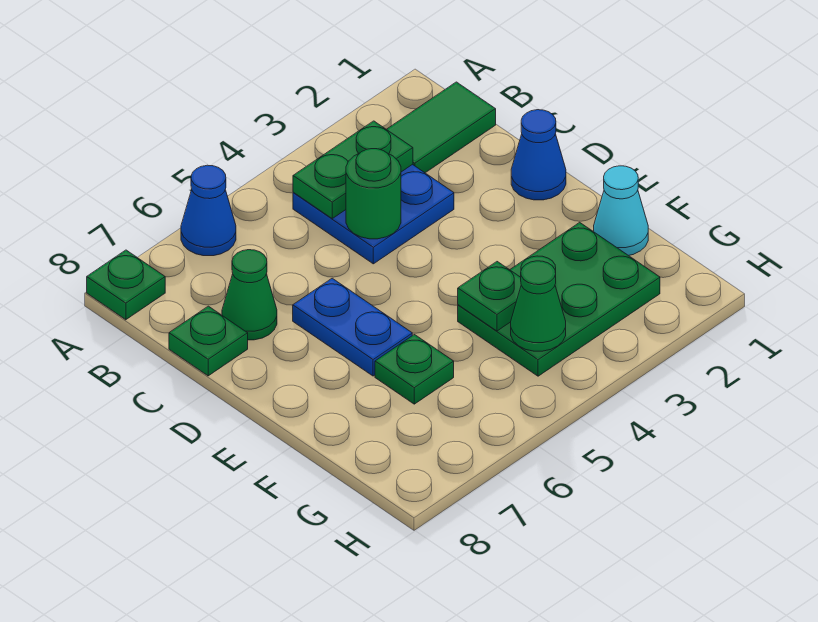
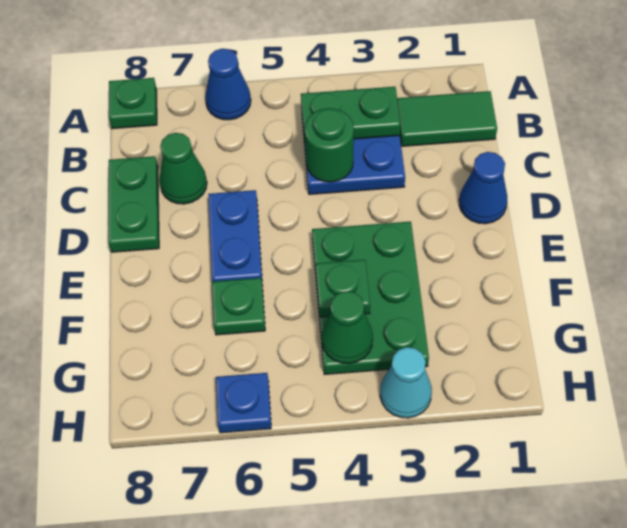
green 1x1 plate [169,306,248,376] -> green 1x2 plate [108,156,159,252]
cyan 1x1 cone [594,166,648,256] -> cyan 1x1 cone moved to [380,347,432,418]
green 2x3 plate [458,222,660,376] -> green 2x3 plate turned to [312,222,429,375]
none -> blue 1x1 plate [216,373,271,433]

